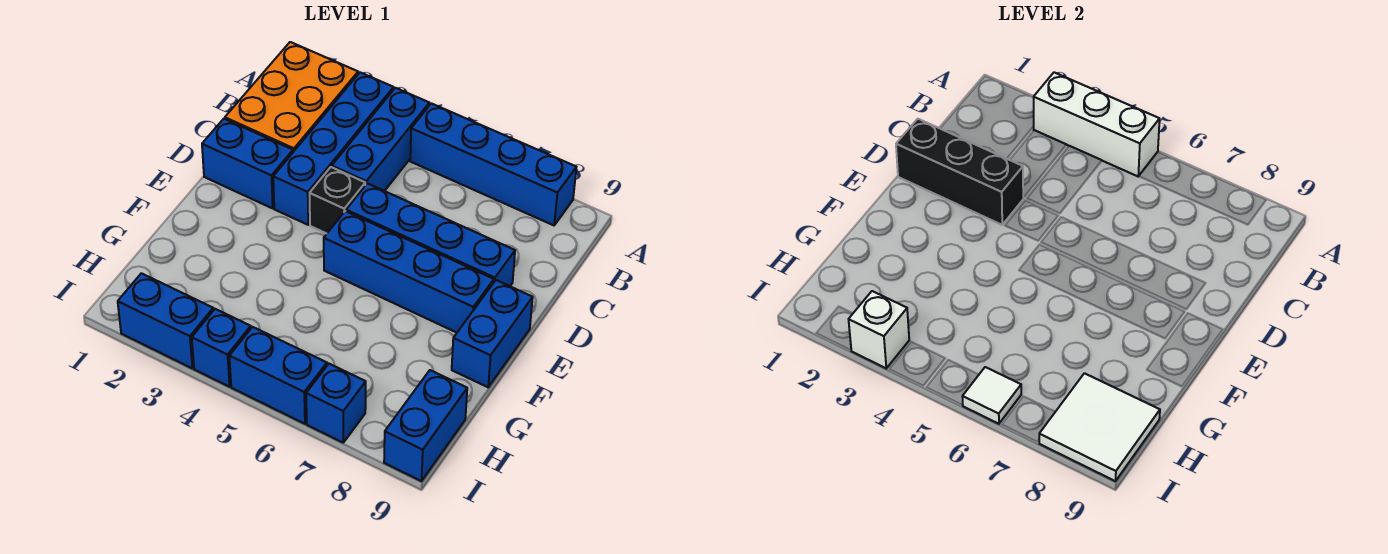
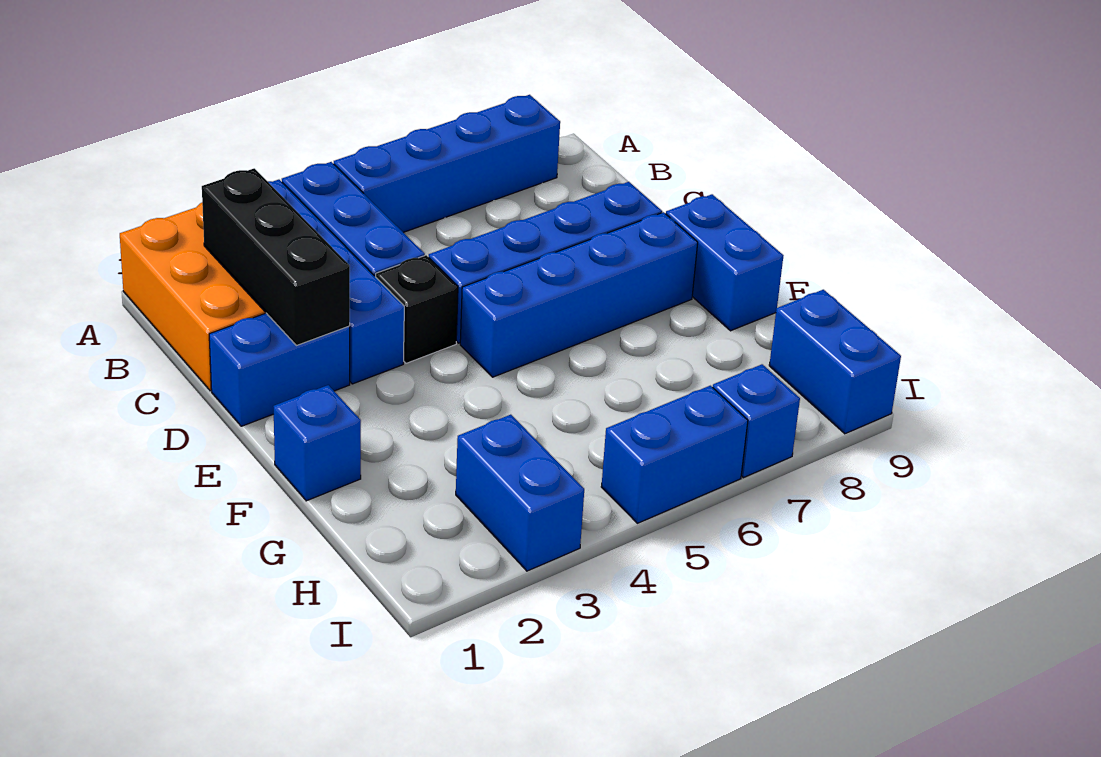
white 1x3 brick [1033,72,1160,176] -> none
black 1x3 brick [896,119,1023,225] -> black 1x3 brick turned to [202,168,350,346]
white 2x2 tile [1039,373,1160,481] -> none
blue 1x2 brick [118,273,213,368] -> blue 1x2 brick turned to [456,415,584,571]
white 1x1 brick [848,291,909,368] -> none
blue 1x1 brick [192,309,251,387] -> blue 1x1 brick moved to [273,385,361,501]
white 1x1 tile [962,367,1021,424] -> none

